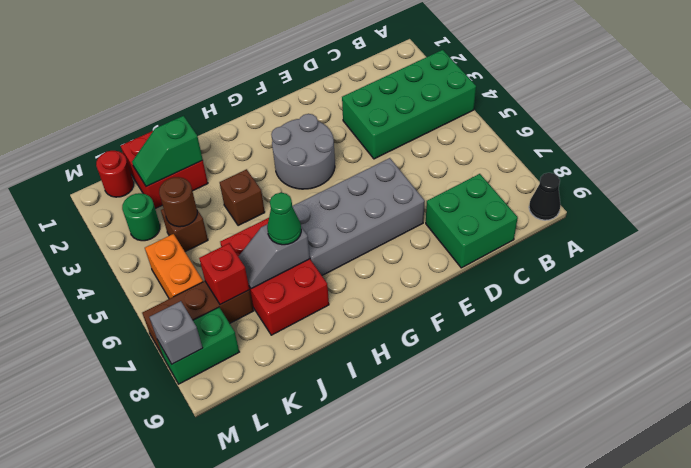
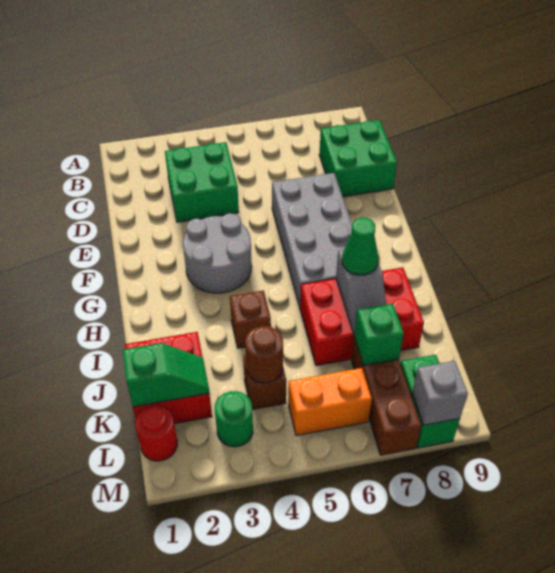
green 2x4 brick [342,50,476,159] -> green 2x2 brick [165,142,239,222]
black 1x1 cone [529,173,561,220] -> none
green 1x2 slope [132,116,203,187] -> green 1x2 slope turned to [123,343,209,407]
red 1x1 brick [199,243,249,305] -> green 1x1 brick [354,304,404,366]

